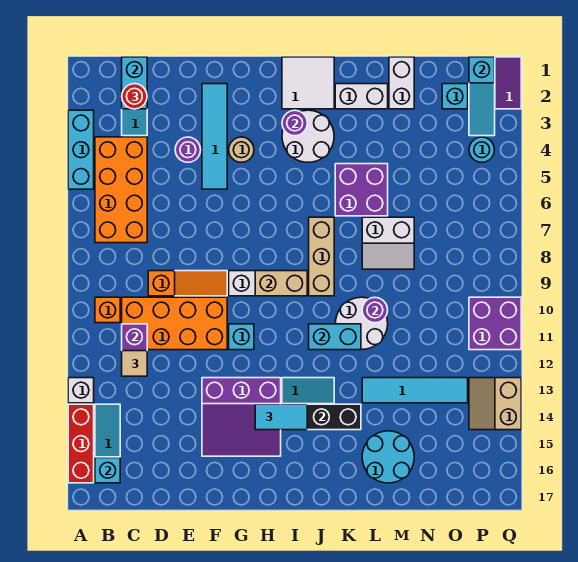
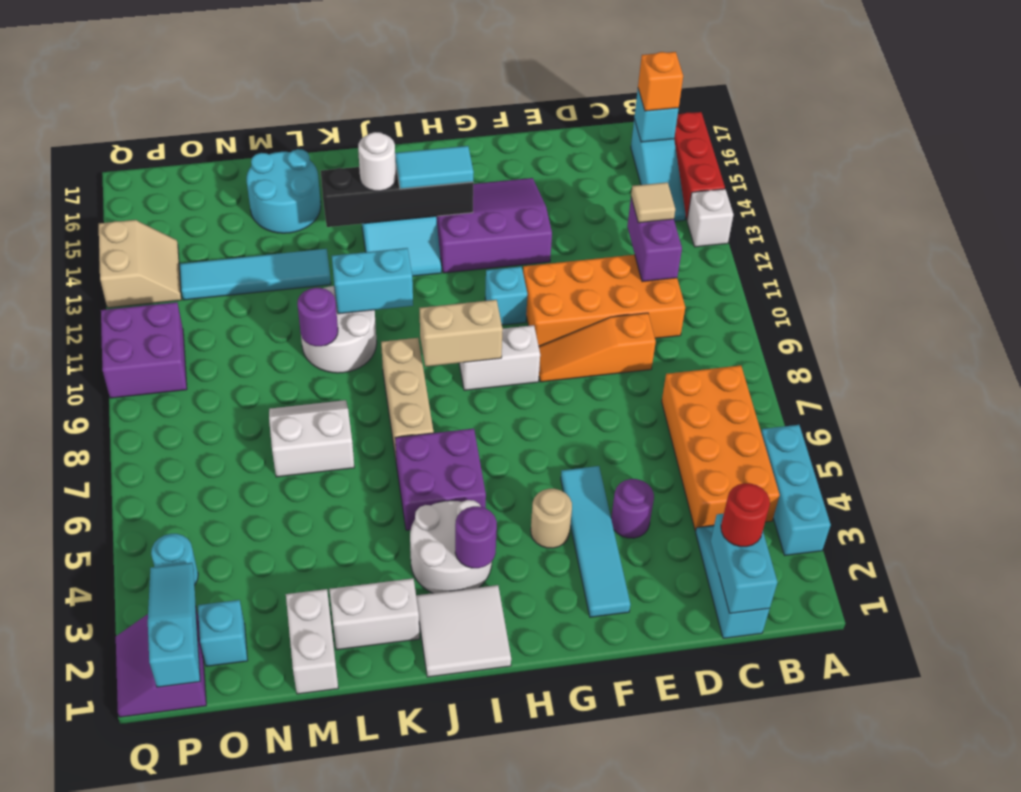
orange 1x1 brick [95,297,120,323] -> orange 1x1 brick moved to [638,52,683,111]
none -> white 1x1 round brick [358,132,396,191]
purple 2x2 brick [335,164,388,216] -> purple 2x2 brick moved to [395,429,486,530]

